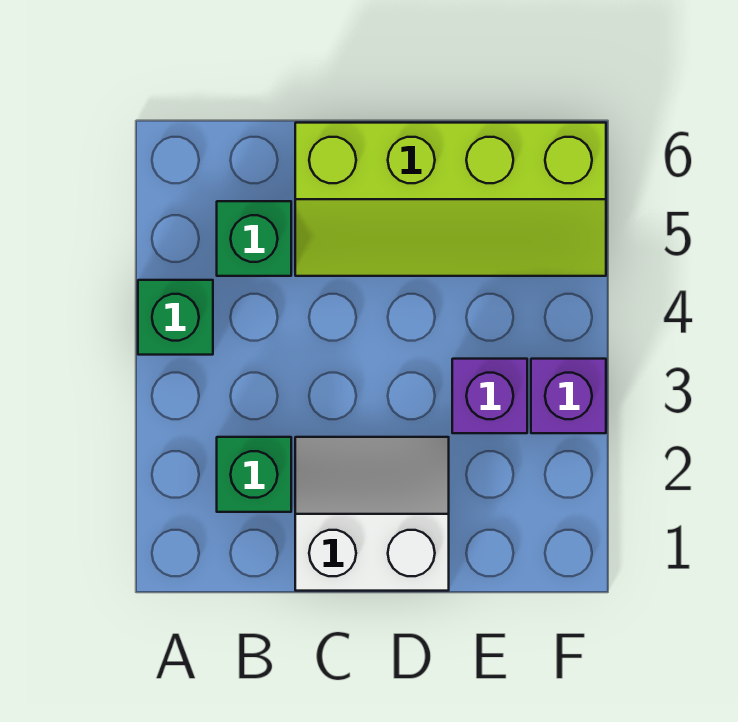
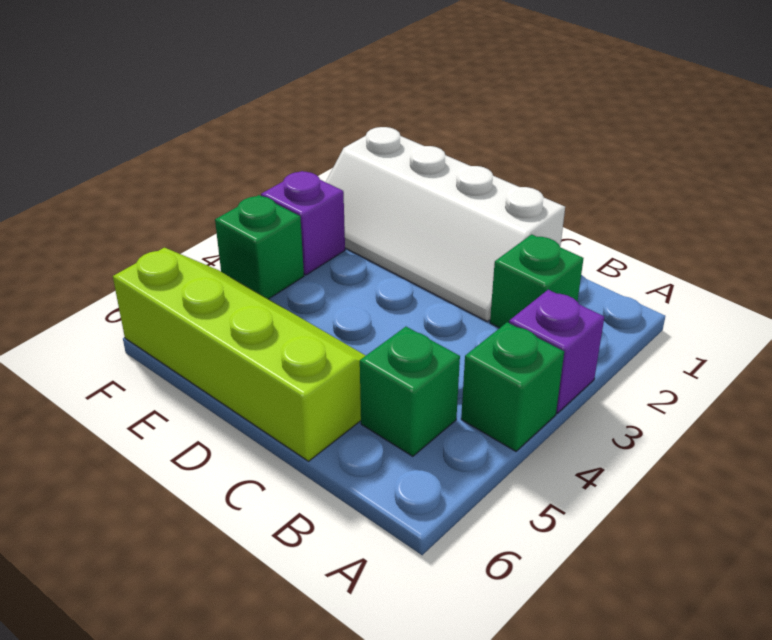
white 2x2 slope [295,437,449,591] -> white 2x4 slope [326,127,565,321]
purple 1x1 brick [452,359,527,433] -> purple 1x1 brick moved to [509,290,604,413]
none -> green 1x1 brick [215,195,304,299]

